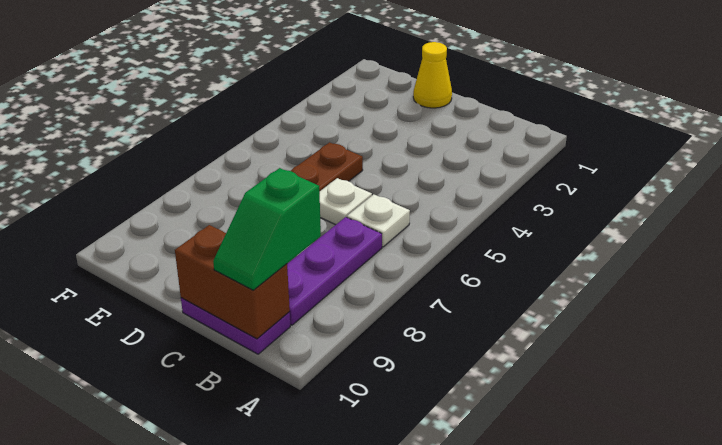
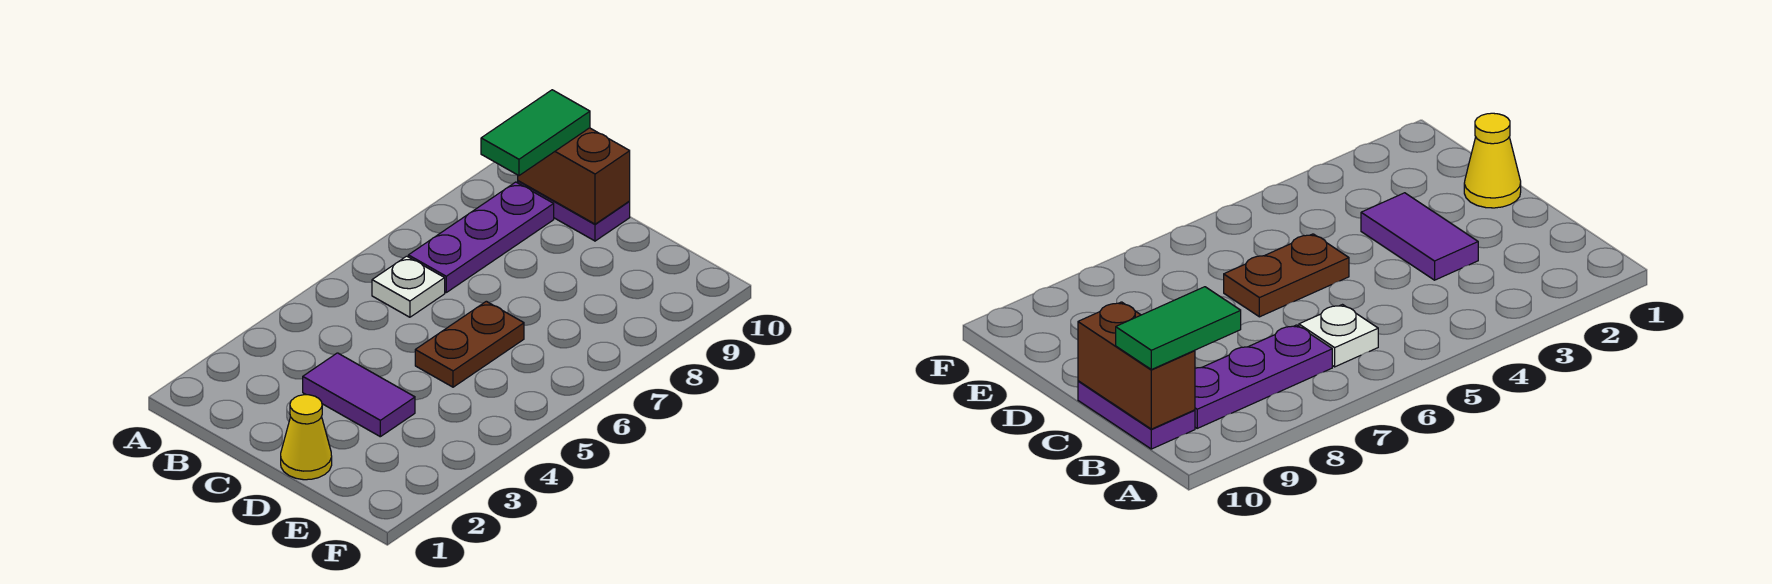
green 1x2 slope [213,168,321,290] -> green 1x2 tile [481,90,590,176]
none -> purple 1x2 tile [303,353,415,437]
white 1x1 plate [320,178,372,225] -> none

